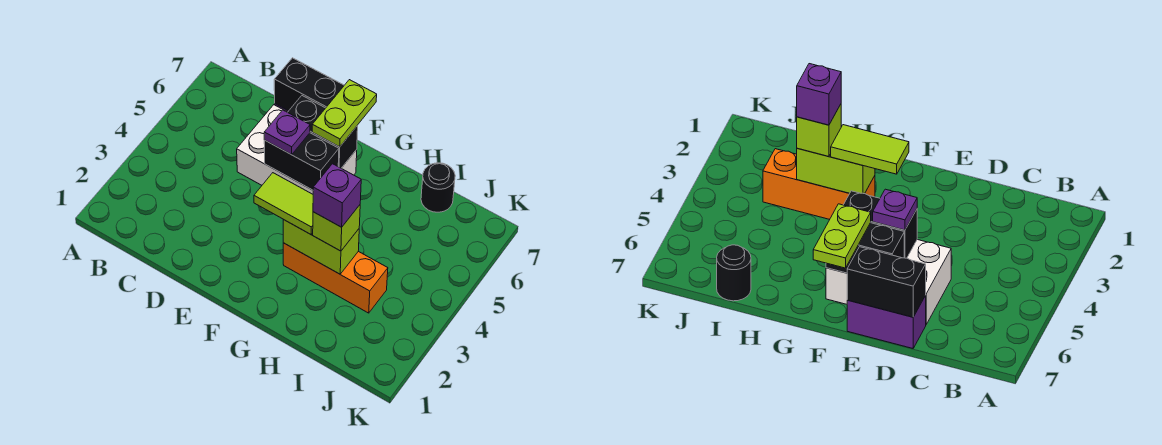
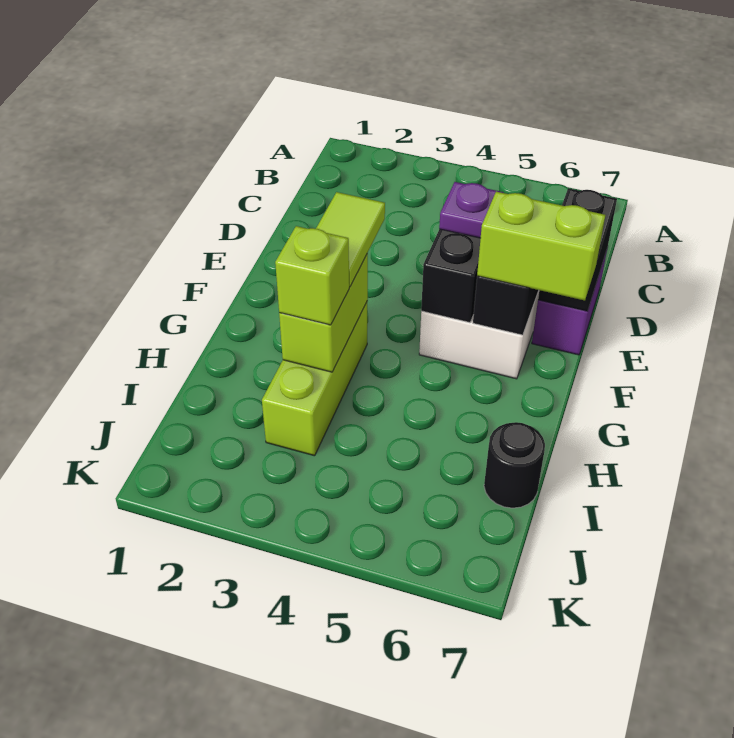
lime 1x2 plate [312,80,377,147] -> lime 1x2 brick [477,192,605,300]
orange 1x3 brick [283,243,388,313] -> lime 1x3 brick [262,301,368,456]
purple 1x1 brick [313,164,361,227] -> none

